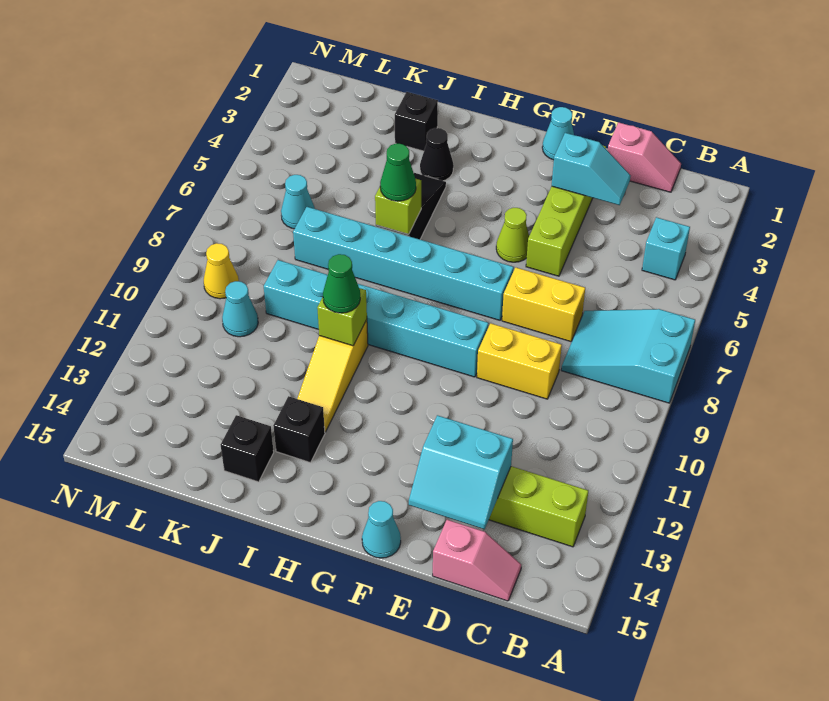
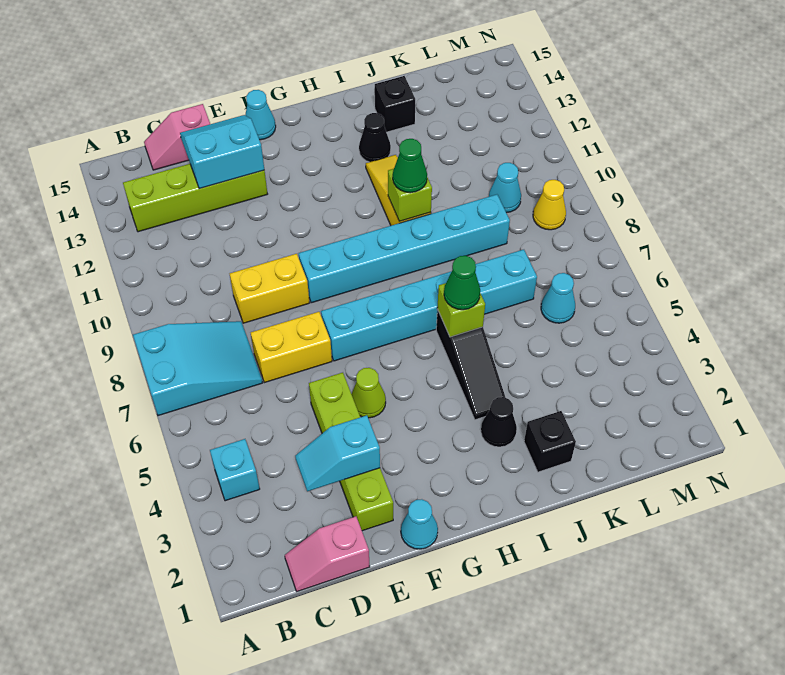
black 1x1 brick [273,396,325,463] -> black 1x1 cone [359,113,391,162]

